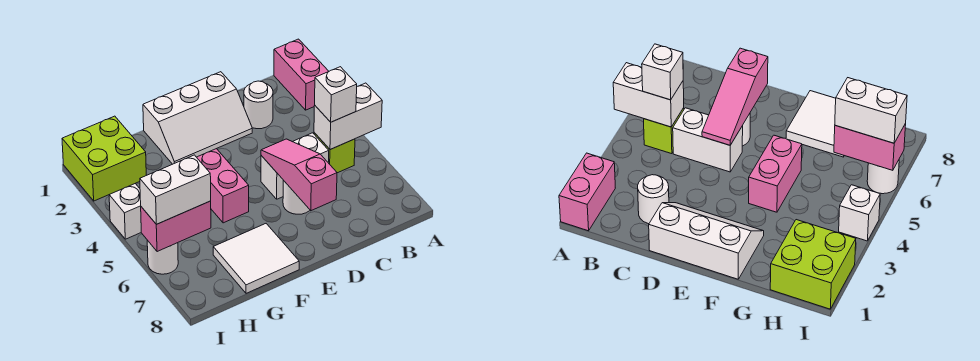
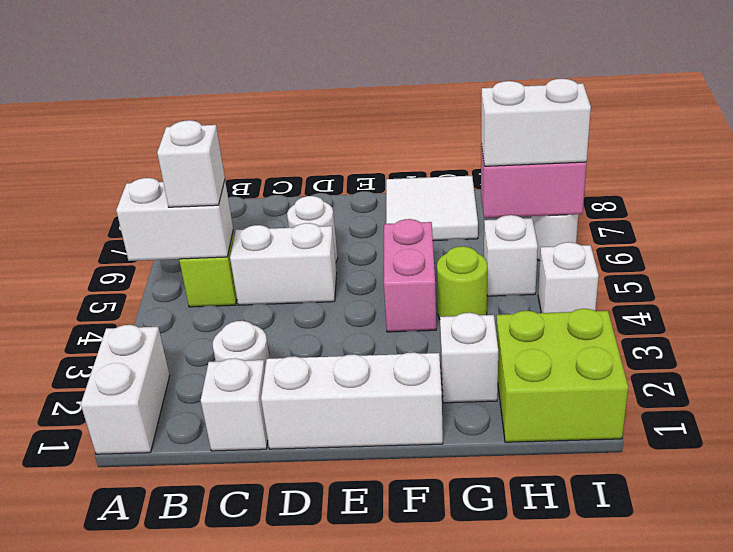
pink 1x2 brick [274,39,329,110] -> white 1x2 brick [81,325,170,454]
none -> white 1x1 brick [201,358,268,451]
pink 1x3 slope [261,139,337,211] -> none
none -> white 1x1 brick [440,313,498,403]
none -> lime 1x1 round brick [437,246,487,319]
none -> white 1x1 brick [484,215,538,296]

